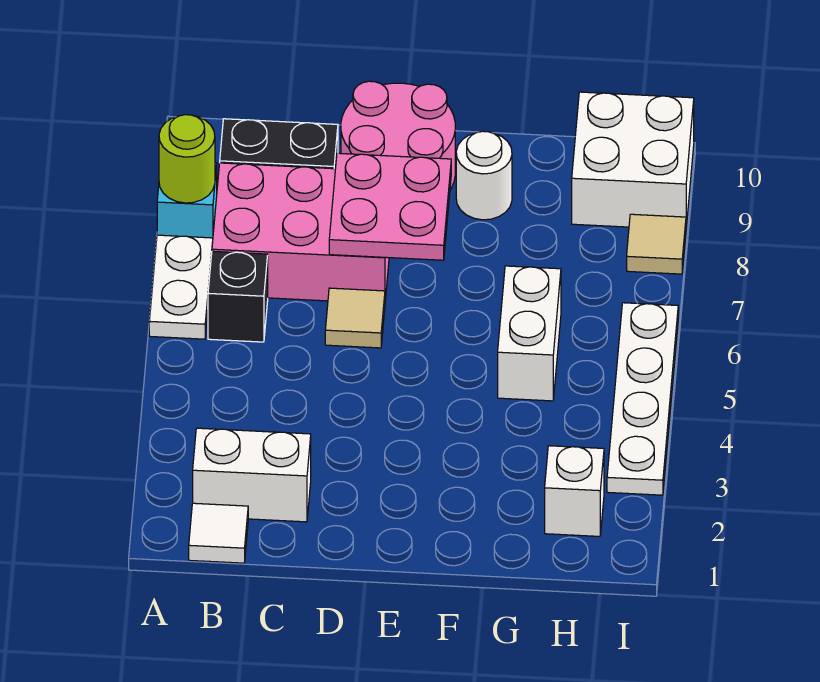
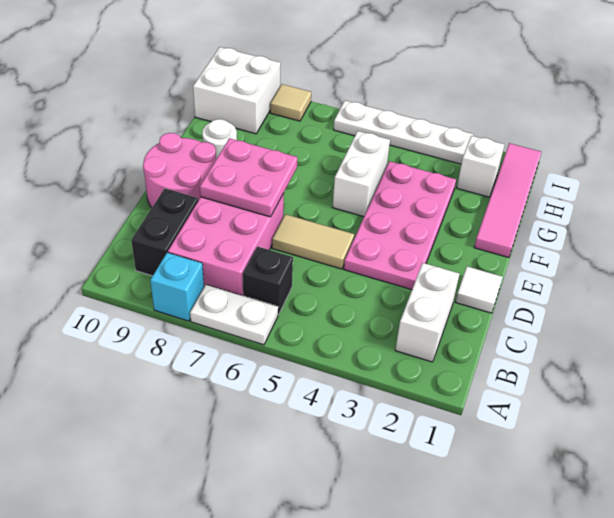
lime 1x1 round brick [159,115,215,203] -> none
white 1x1 tile [189,503,248,563] -> white 1x1 tile moved to [456,266,503,313]
none -> pink 2x4 plate [344,161,456,290]
tan 1x1 tile [325,288,385,348] -> tan 1x2 tile [272,214,354,269]
none -> pink 1x4 tile [474,143,541,258]
white 1x2 brick [498,266,561,401] -> white 1x2 brick turned to [333,131,390,217]

